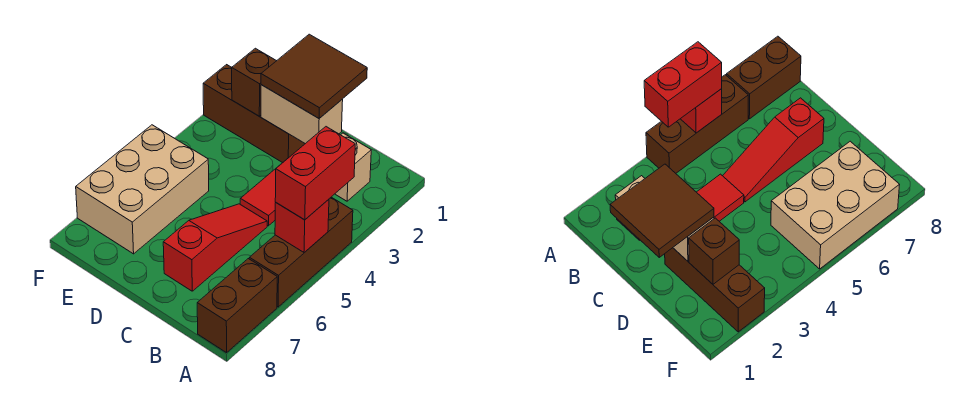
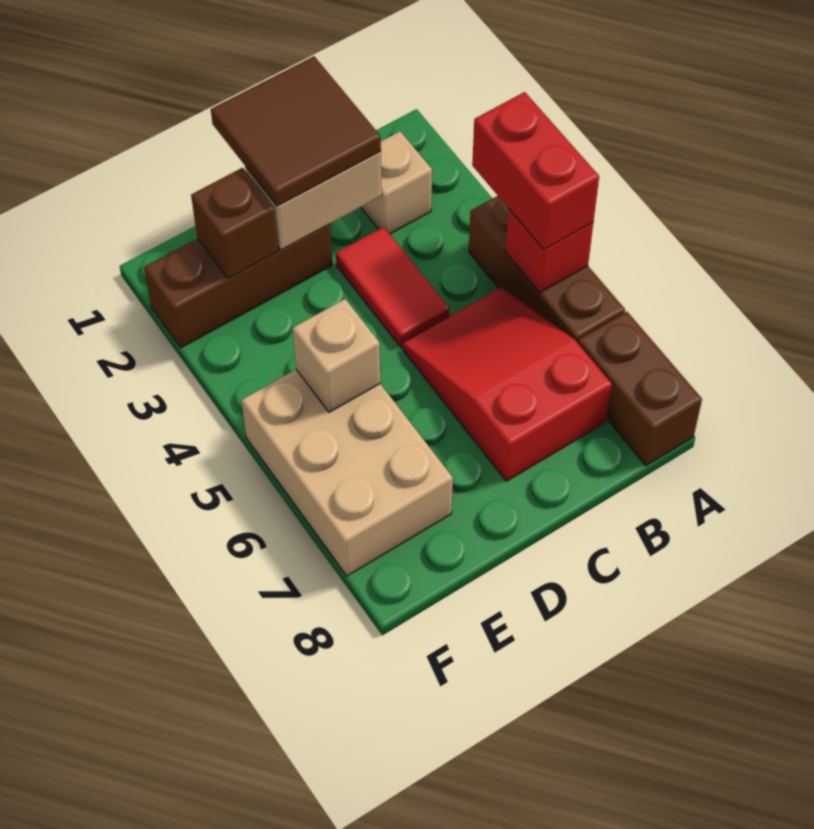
red 1x3 slope [163,204,267,291] -> red 2x3 slope [403,288,612,481]
none -> tan 1x1 brick [293,299,380,412]

